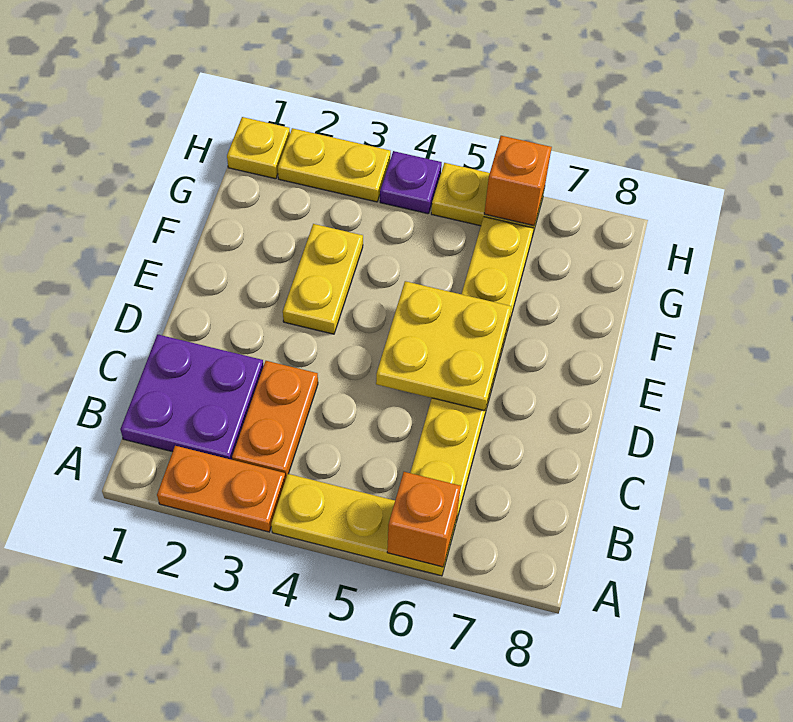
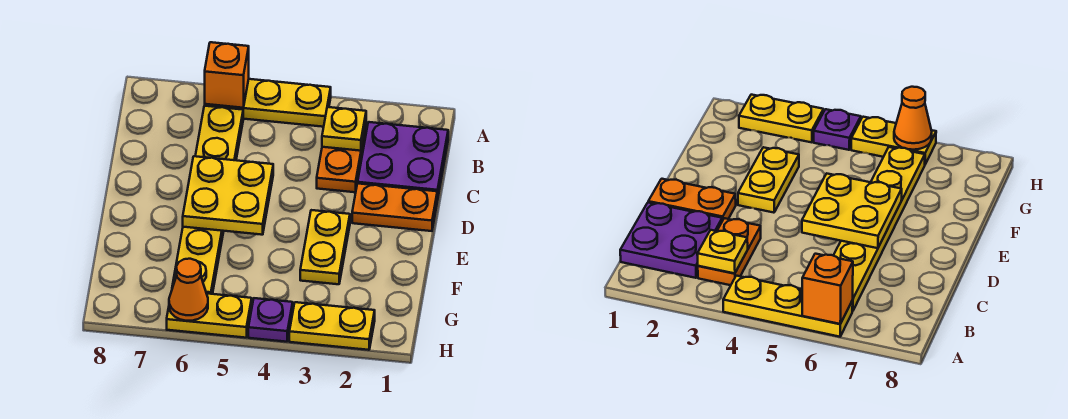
orange 1x2 plate [157,446,285,532] -> orange 1x2 plate moved to [352,183,437,231]
yellow 1x1 plate [227,117,290,179] -> yellow 1x1 plate moved to [322,107,366,151]
orange 1x1 brick [484,136,552,225] -> orange 1x1 cone [169,259,208,321]

